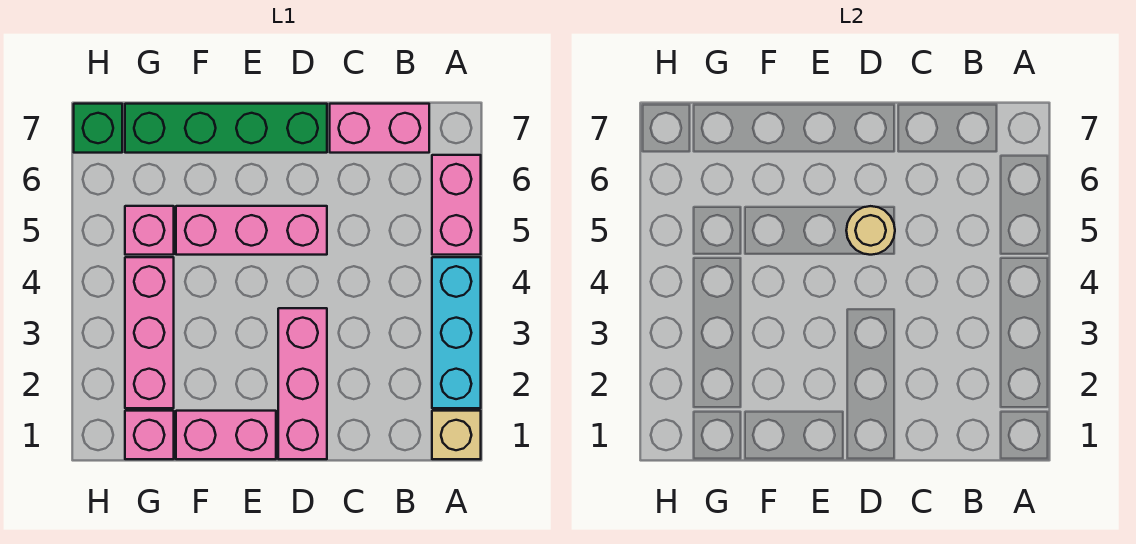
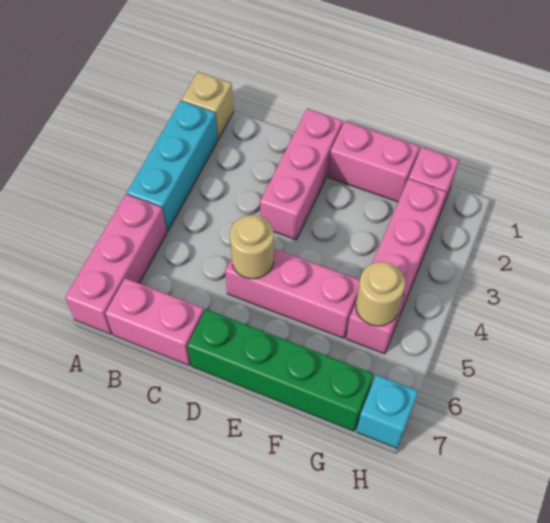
pink 1x2 brick [432,155,481,255] -> pink 1x3 brick [65,194,167,334]
none -> tan 1x1 round brick [356,262,405,326]
green 1x1 brick [74,104,122,153] -> cyan 1x1 brick [356,375,418,448]

